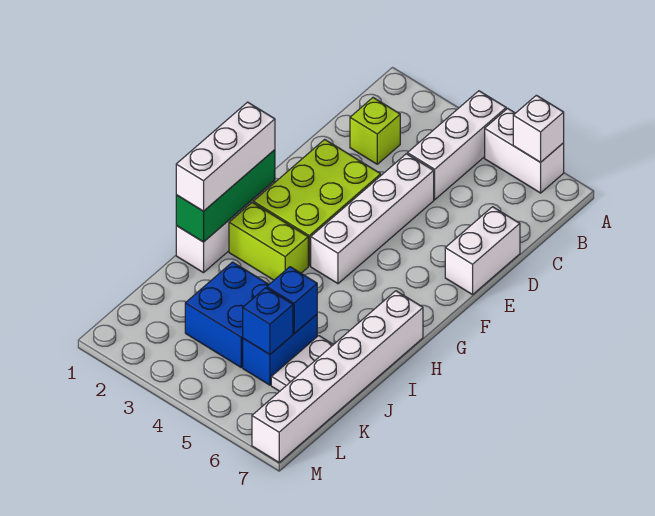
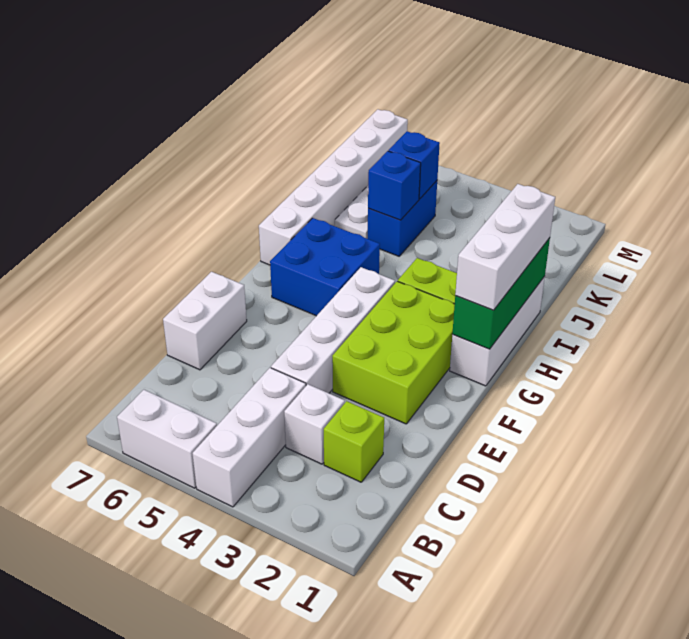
white 1x1 brick [513,95,564,162] -> white 1x1 brick moved to [284,384,345,464]
blue 2x2 brick [185,262,269,367] -> blue 2x2 brick moved to [270,218,380,316]

